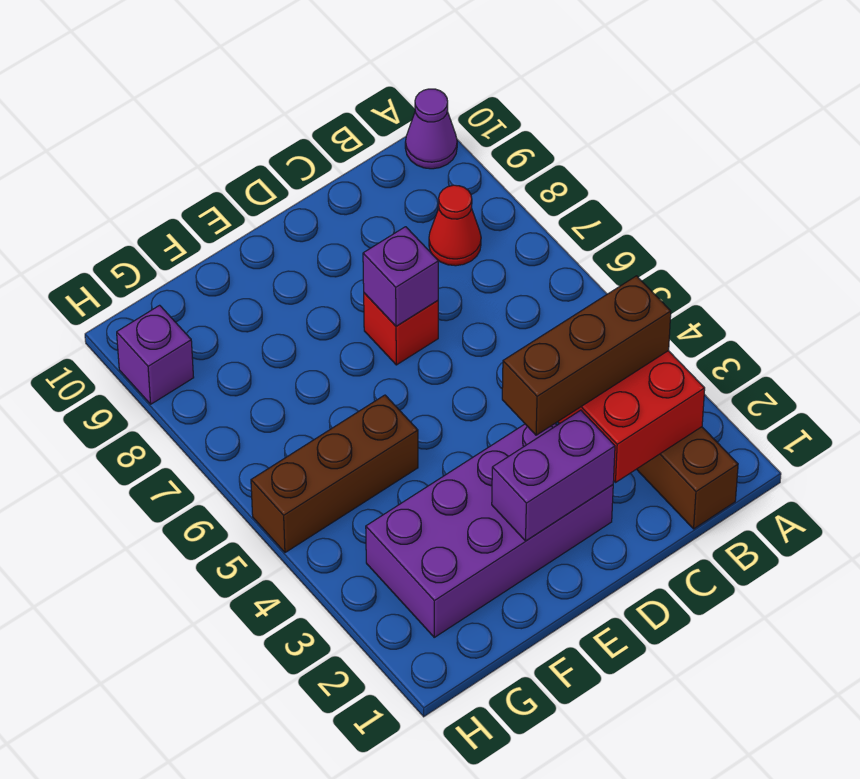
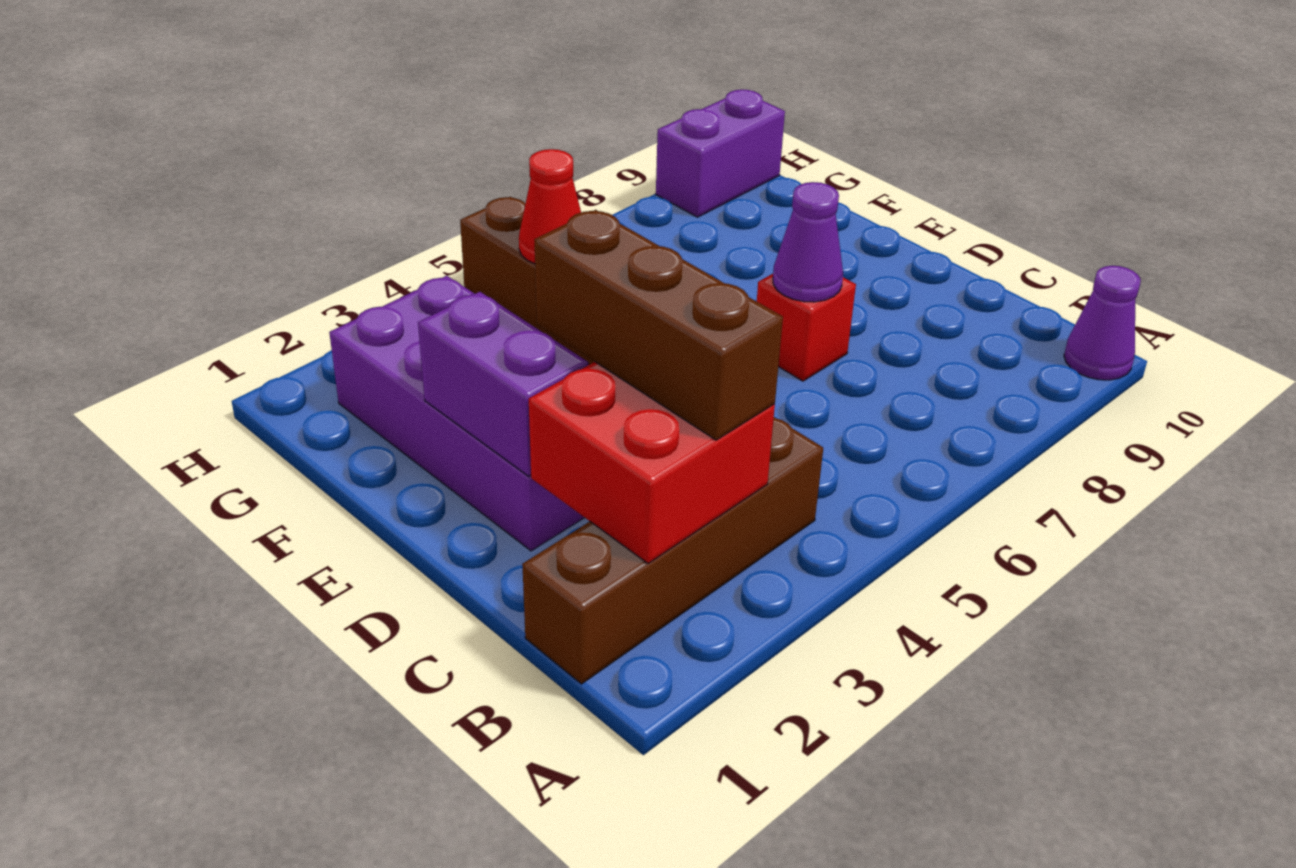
red 1x1 cone [429,185,481,266] -> red 1x1 cone moved to [519,149,581,264]
purple 1x1 brick [363,227,438,326] -> purple 1x1 cone [773,182,843,302]
purple 1x1 brick [117,305,194,404] -> purple 1x2 brick [656,90,785,217]

